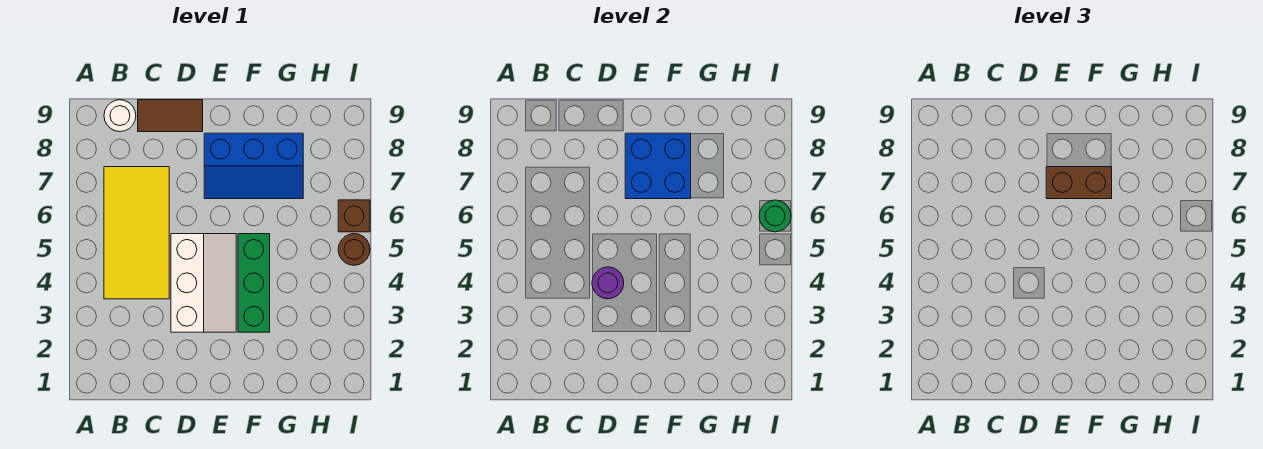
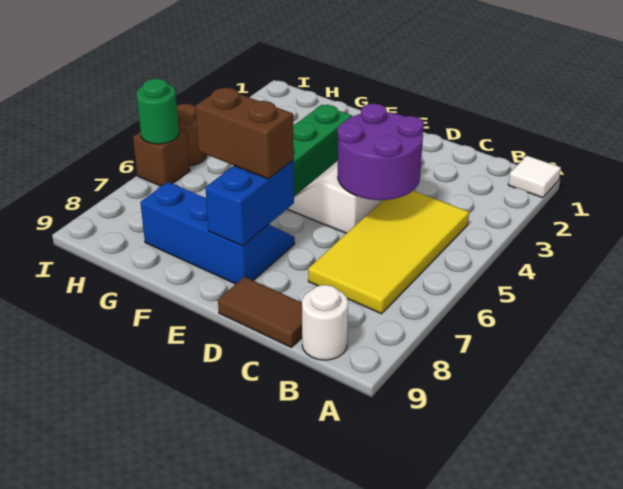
none -> white 1x1 tile [508,156,561,198]
purple 1x1 round brick [592,267,624,299] -> purple 2x2 round brick [338,104,424,200]
blue 2x2 brick [625,133,691,199] -> blue 1x2 brick [205,160,294,246]

